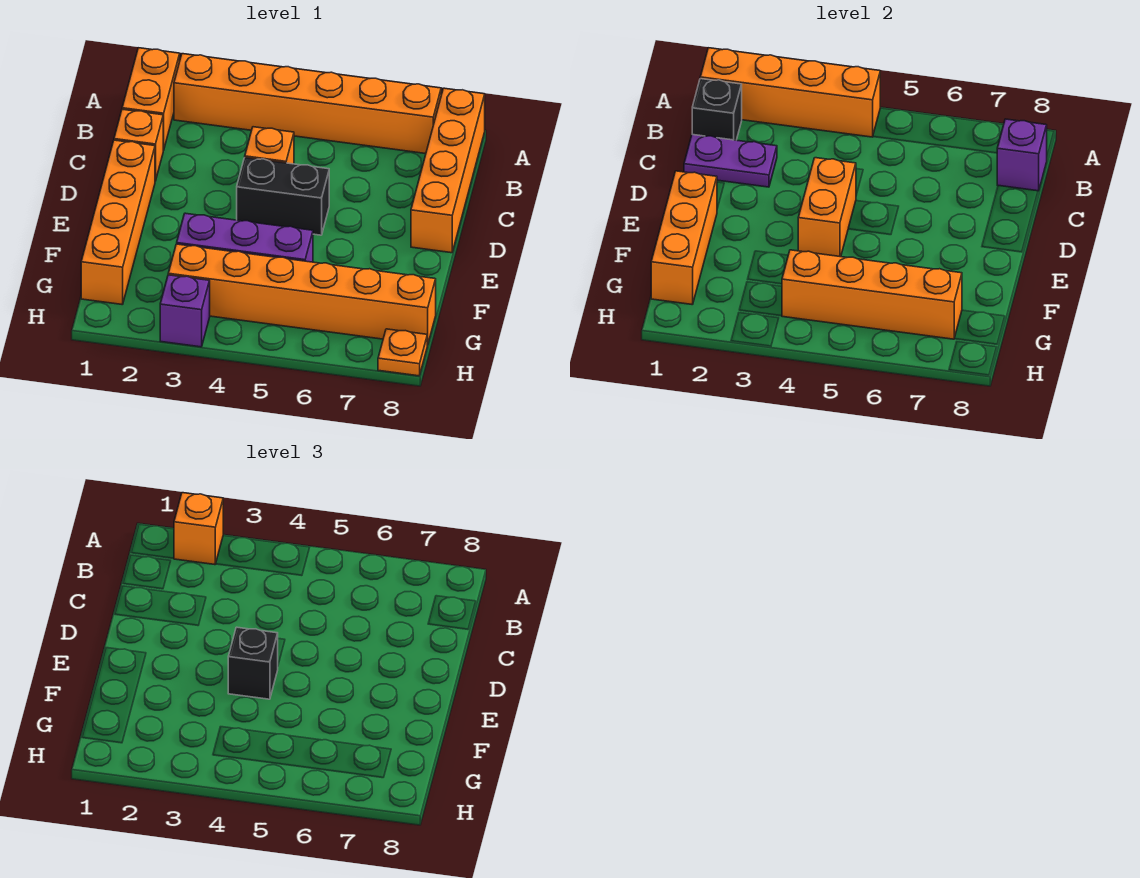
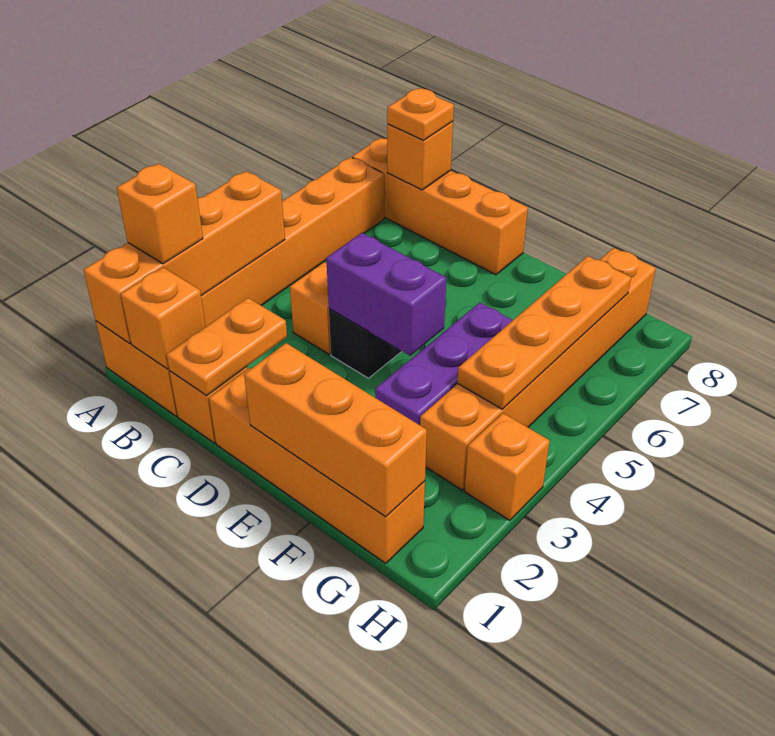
black 1x1 brick [692,79,742,140] -> orange 1x1 brick [121,267,206,369]
purple 1x1 brick [997,119,1047,191] -> orange 1x1 brick [387,121,453,190]
purple 1x2 plate [684,135,777,187] -> orange 1x2 plate [166,298,287,396]
orange 1x2 brick [798,158,856,257] -> purple 1x2 brick [326,233,446,356]
black 1x1 brick [228,627,278,699] -> none
orange 1x4 brick [782,250,962,339] -> orange 1x4 plate [457,256,631,409]
purple 1x1 brick [160,275,210,347] -> orange 1x1 brick [465,413,550,520]
orange 1x1 plate [378,329,427,376] -> orange 1x1 plate moved to [387,89,454,140]

